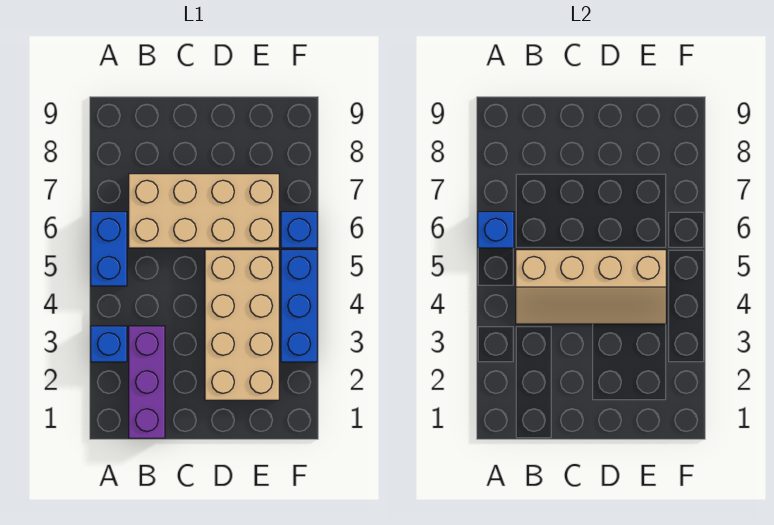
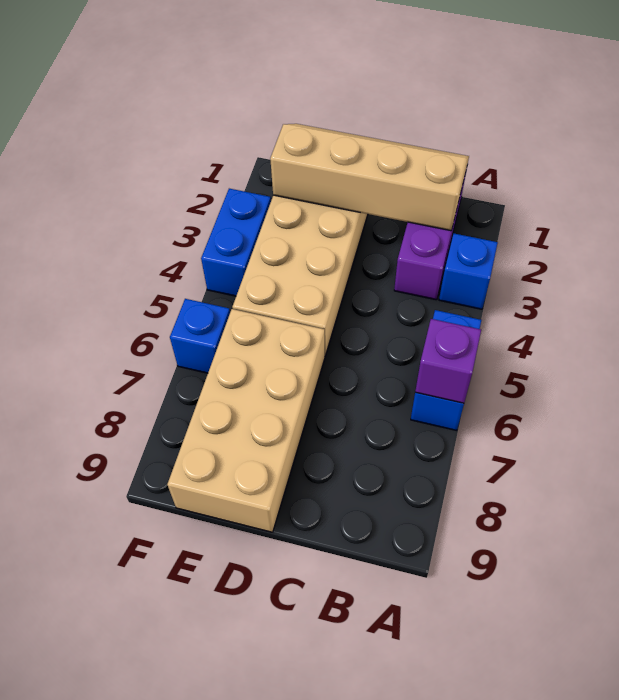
blue 1x1 brick [478,212,514,248] -> purple 1x1 brick [415,319,481,403]
tan 2x4 slope [516,250,666,324] -> tan 2x4 slope moved to [270,124,469,231]
tan 2x4 brick [129,174,279,248] -> tan 2x4 brick turned to [167,309,325,532]
blue 1x3 brick [281,250,317,362] -> blue 1x2 brick [201,189,271,296]

